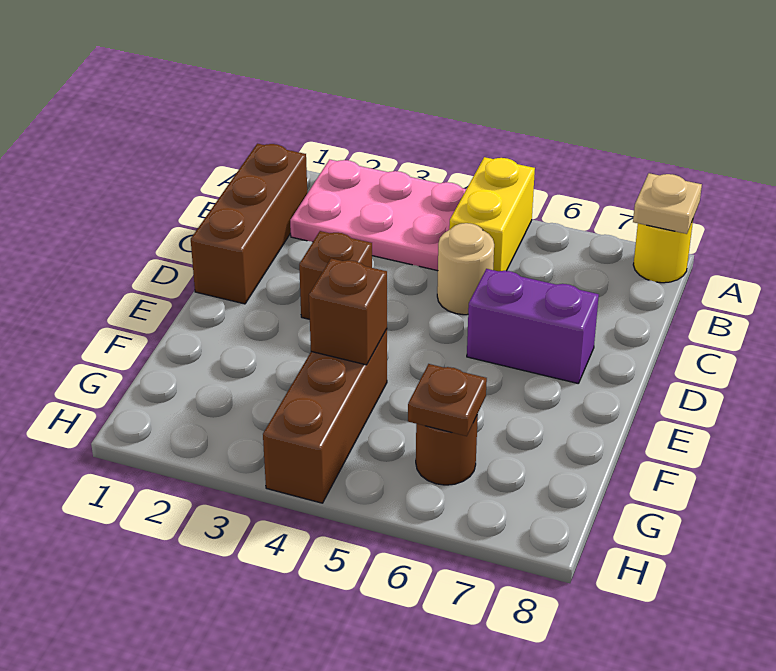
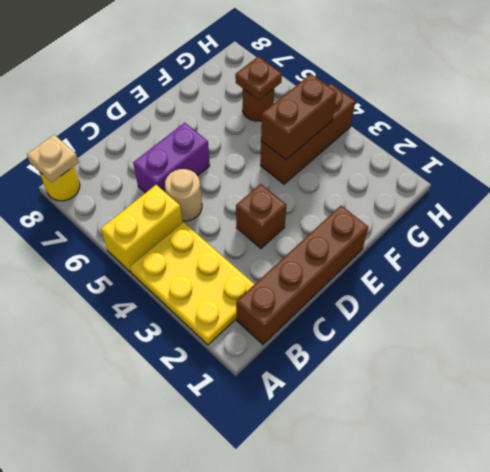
pink 2x3 plate [290,160,466,271] -> yellow 2x3 plate [130,222,255,345]
brown 1x3 brick [191,144,307,304] -> brown 1x4 brick [236,206,368,344]
purple 1x2 brick [467,269,599,383] -> purple 1x2 brick turned to [133,123,210,193]
brown 1x1 brick [309,258,387,365] -> brown 1x2 brick [261,74,337,160]

